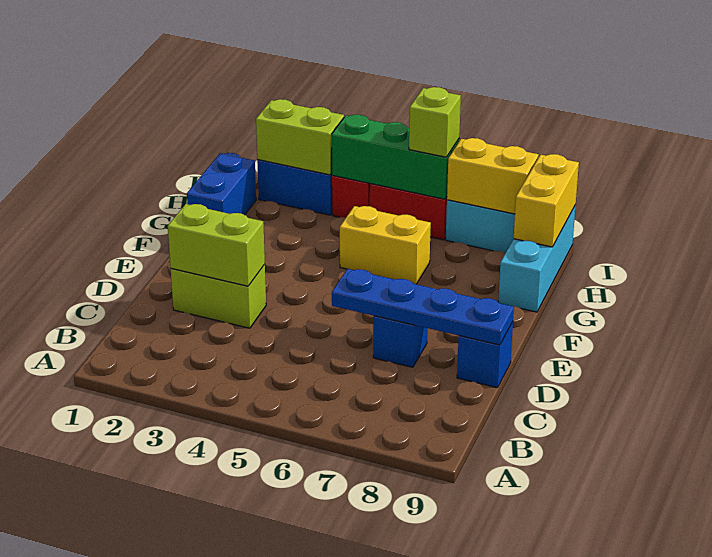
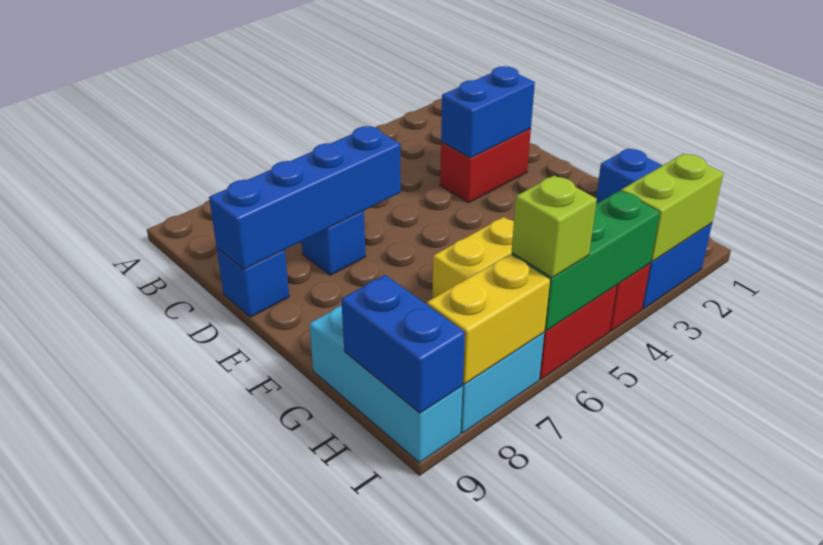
lime 1x2 brick [171,264,266,328] -> red 1x2 brick [440,129,531,203]
lime 1x2 brick [168,204,265,286] -> blue 1x2 brick [441,66,535,158]
blue 1x4 plate [332,269,514,345] -> blue 1x4 brick [209,126,401,270]
yellow 1x2 brick [514,154,579,247] -> blue 1x2 brick [341,275,465,413]

